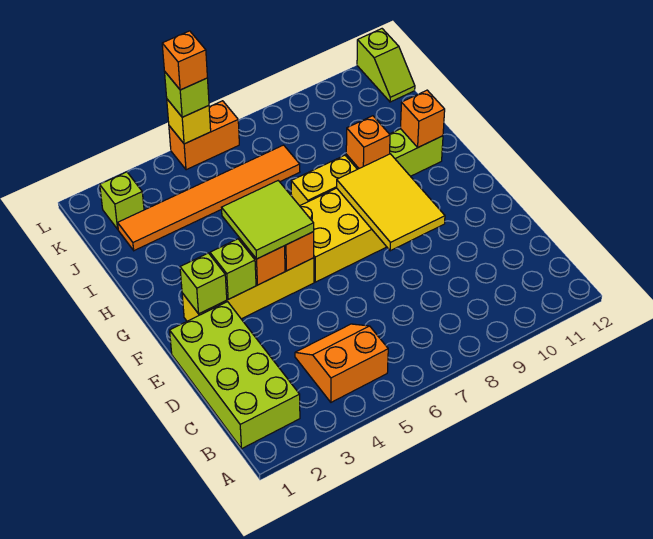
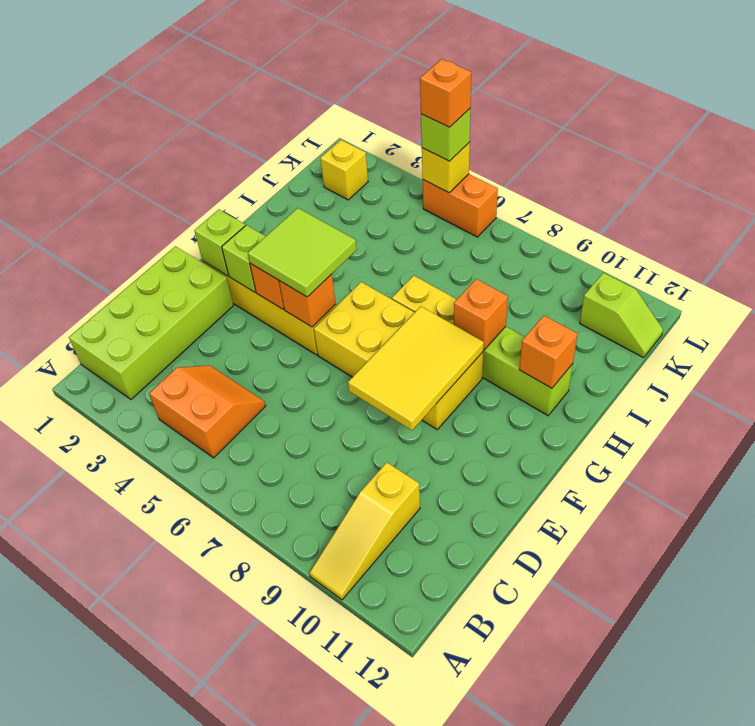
none -> yellow 1x3 slope [310,462,420,600]
orange 1x6 tile [118,145,300,251] -> none
lime 1x1 brick [100,172,144,229] -> yellow 1x1 brick [320,140,368,200]
lime 1x2 slope [357,29,415,102] -> lime 1x2 slope turned to [580,273,663,358]

